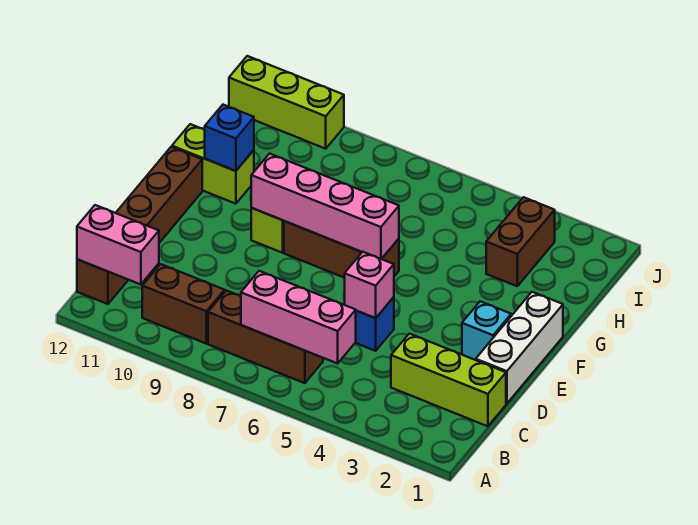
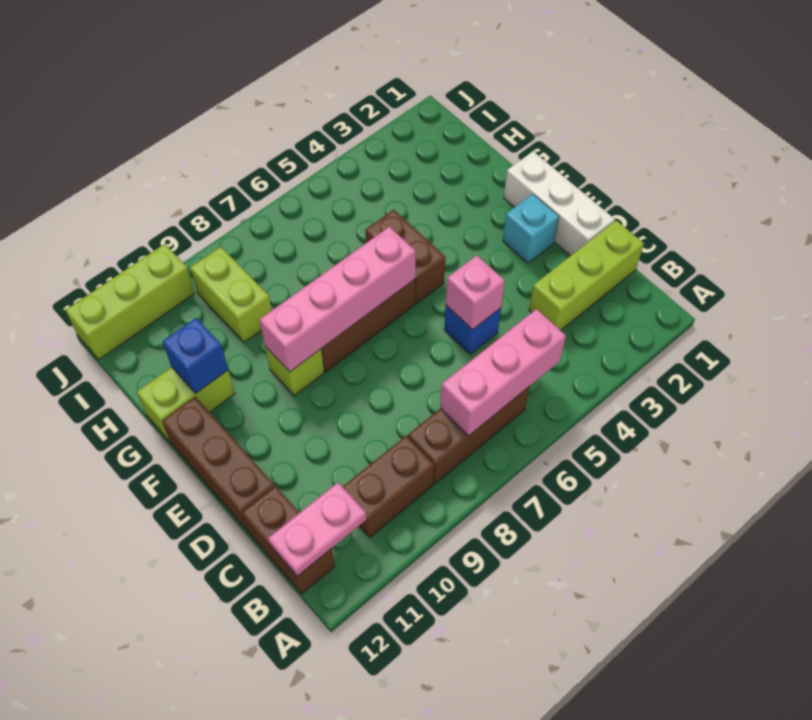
pink 1x2 brick [77,205,159,285] -> pink 1x2 plate [268,483,367,576]
brown 1x2 brick [486,197,555,286] -> brown 1x2 brick moved to [365,210,445,303]
none -> lime 1x2 brick [190,247,272,342]

